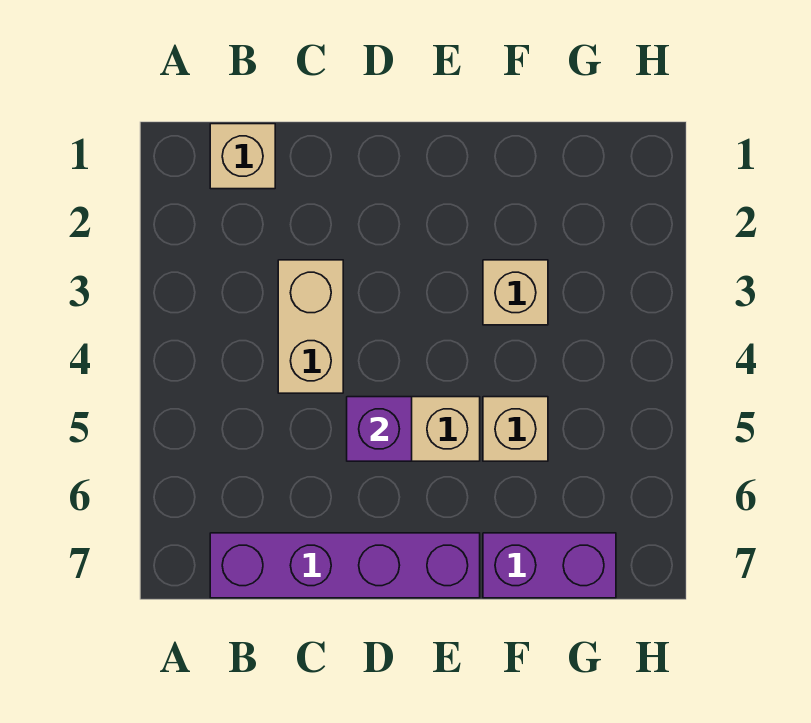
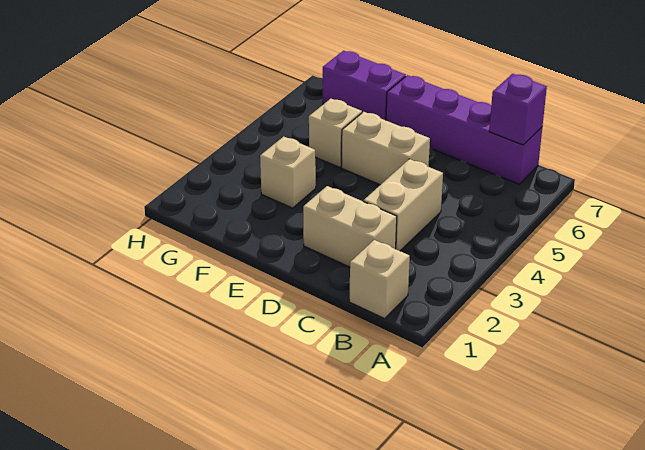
none -> tan 1x2 brick [303,186,397,267]
purple 1x1 brick [347,397,412,461] -> purple 1x1 brick moved to [489,74,547,145]

